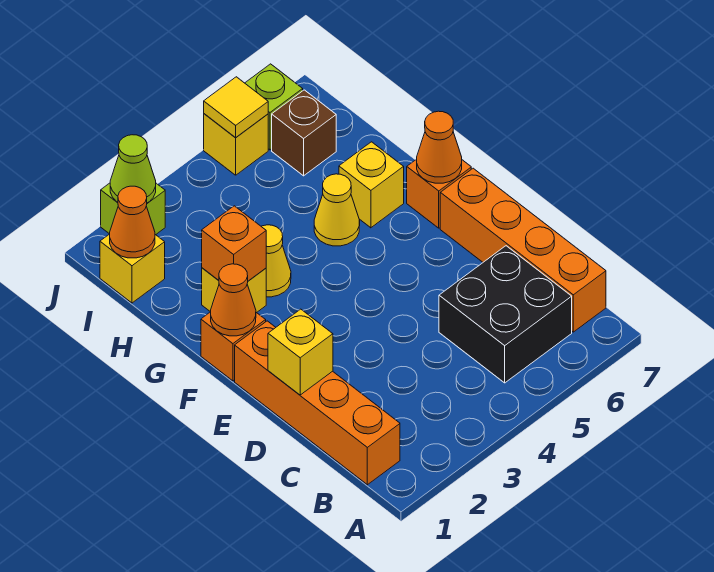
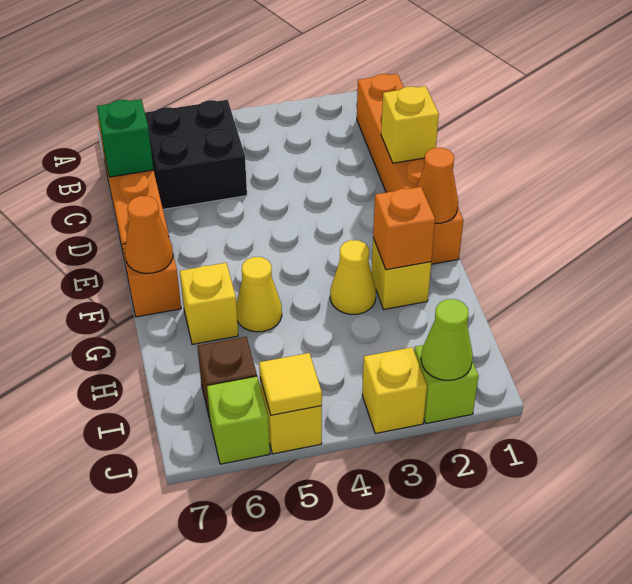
none -> green 1x1 brick [97,99,154,177]
yellow 1x1 brick [100,234,165,303] -> yellow 1x1 brick moved to [362,347,427,434]
orange 1x1 cone [110,186,155,258] -> none

